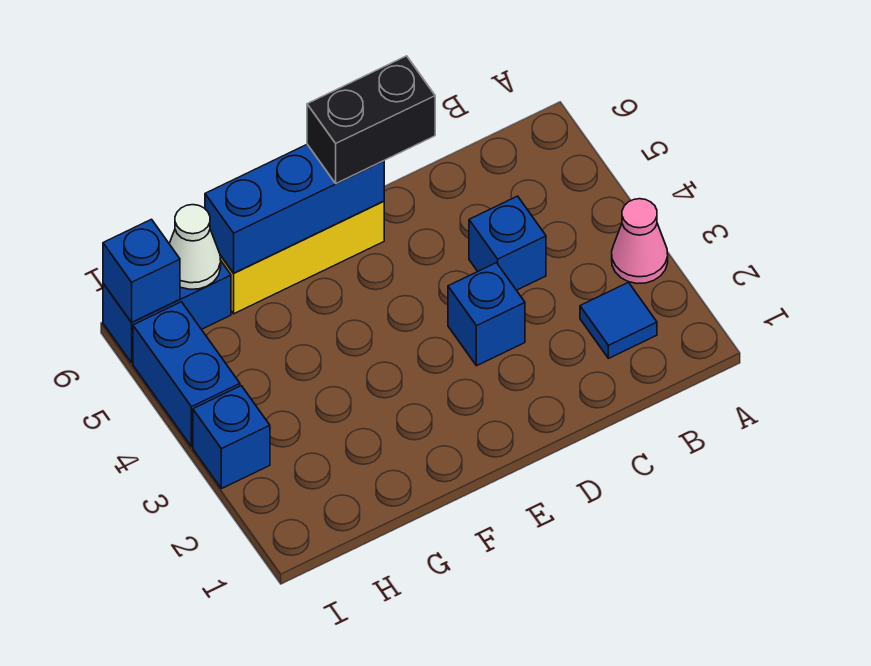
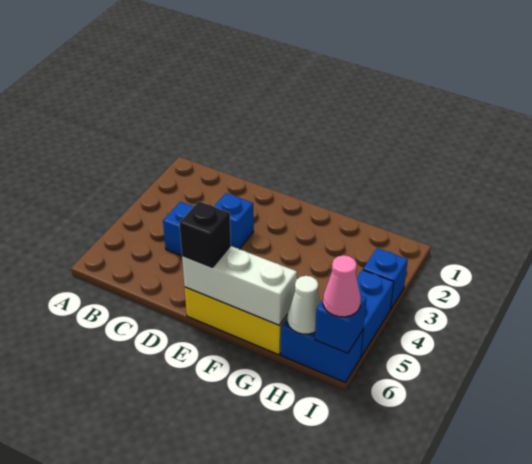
pink 1x1 cone [612,199,668,284] -> pink 1x1 cone moved to [323,255,361,317]
blue 1x1 tile [580,282,657,358] -> none
black 1x2 brick [307,56,435,184] -> black 1x1 brick [179,201,231,267]
blue 1x3 brick [205,144,384,273] -> white 1x3 brick [182,246,297,325]

